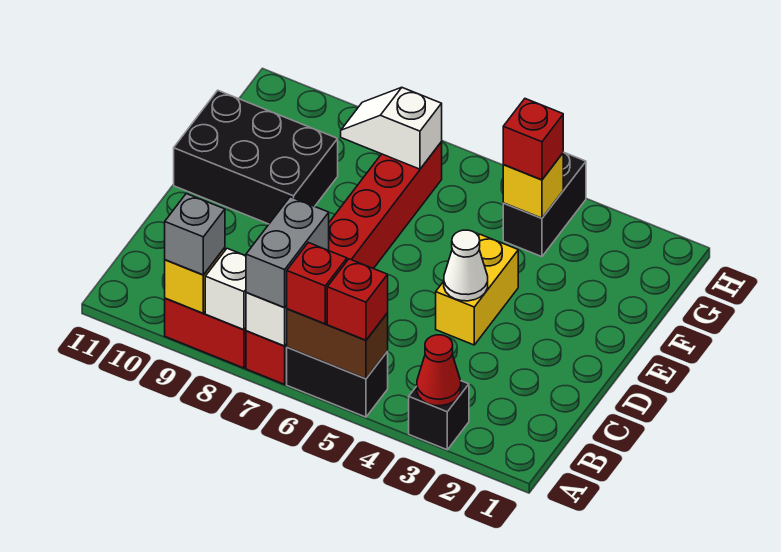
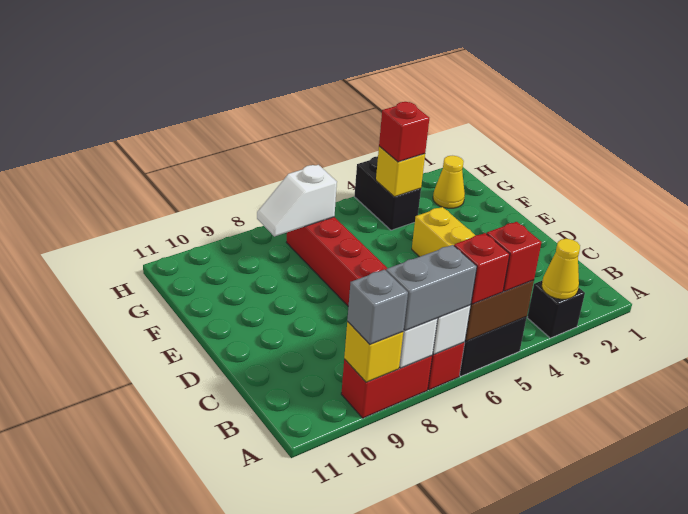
red 1x1 cone [417,335,461,406] -> yellow 1x1 cone [542,239,580,299]
grey 1x2 brick [246,197,329,308] -> grey 1x2 brick turned to [386,245,477,331]
white 1x1 cone [444,230,488,301] -> none
black 2x3 brick [174,91,338,224] -> none
none -> yellow 1x1 cone [433,156,465,208]

